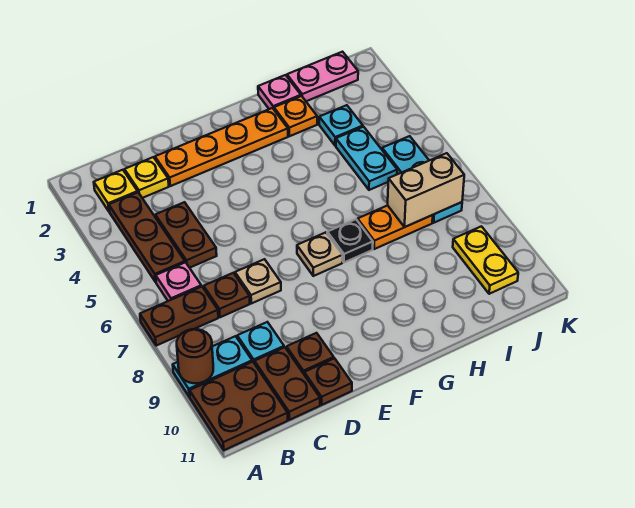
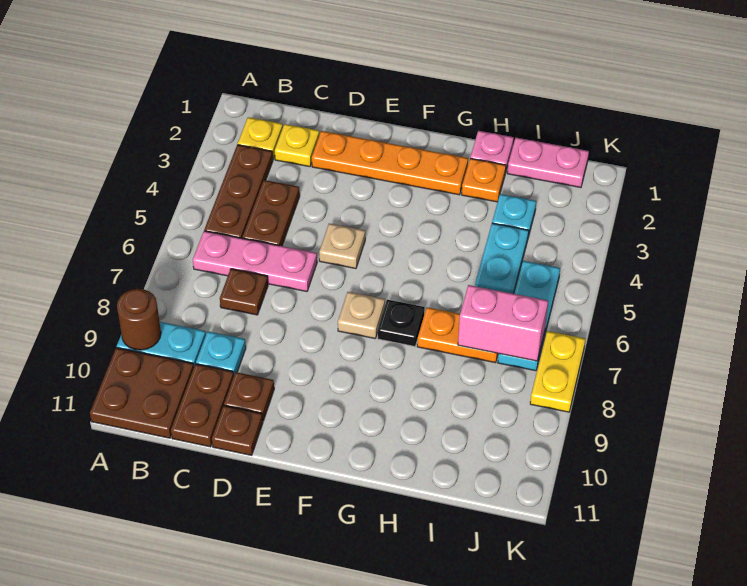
brown 1x2 plate [140,286,218,346] -> none
pink 1x1 plate [156,262,201,301] -> pink 1x3 plate [193,231,317,291]
tan 1x1 plate [235,259,281,303] -> tan 1x1 plate moved to [319,224,365,269]
tan 1x2 brick [388,153,464,227] -> pink 1x2 brick [458,285,548,361]
yellow 1x2 plate [453,226,518,294] -> yellow 1x2 plate moved to [530,331,585,412]

